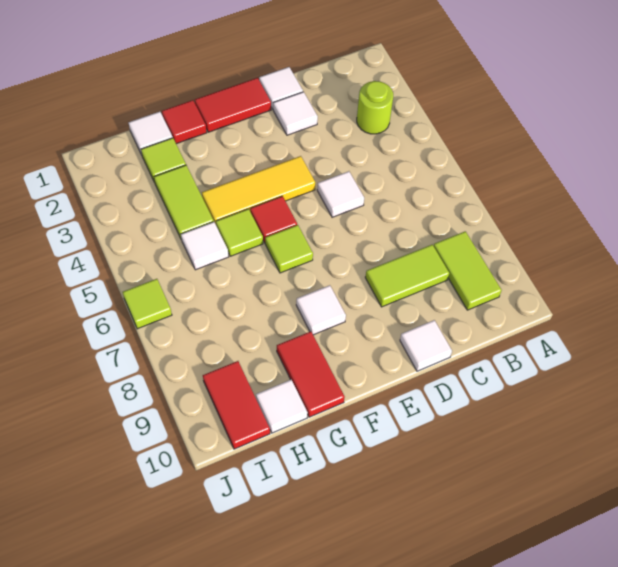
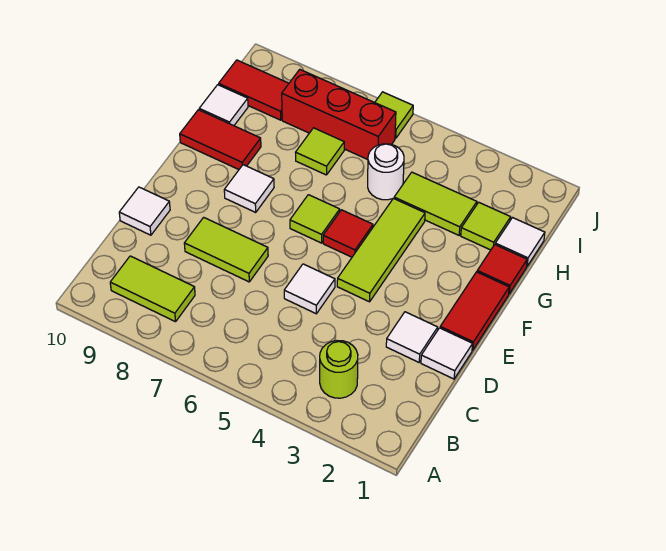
lime 1x2 tile [365,245,449,307] -> lime 1x2 tile turned to [184,217,268,282]
yellow 1x3 tile [202,156,315,224] -> lime 1x3 tile [337,198,425,302]
lime 1x1 tile [216,209,263,256] -> lime 1x1 tile moved to [296,128,344,175]
white 1x1 tile [181,222,229,270] -> white 1x1 round brick [368,144,404,200]
none -> red 1x3 brick [282,70,396,160]

